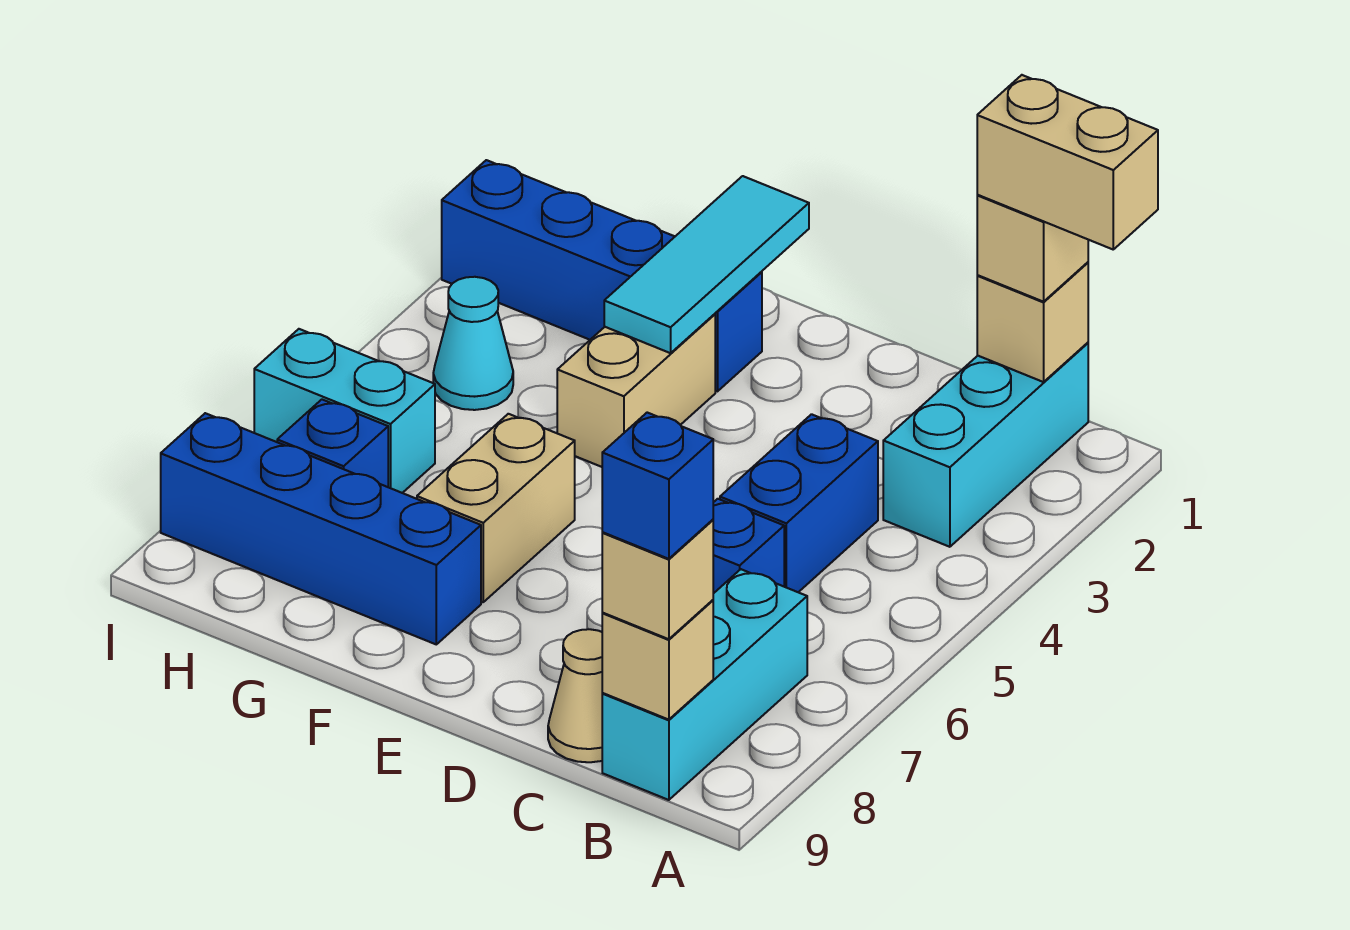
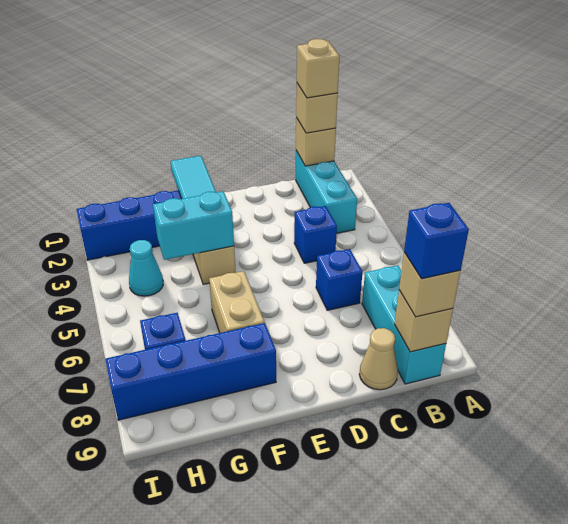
tan 1x2 brick [977,75,1158,249] -> tan 1x1 brick [297,39,340,98]
blue 1x2 brick [720,414,878,592] -> blue 1x1 brick [294,206,337,263]
cyan 1x2 brick [254,329,435,493] -> cyan 1x2 brick moved to [153,191,234,260]

